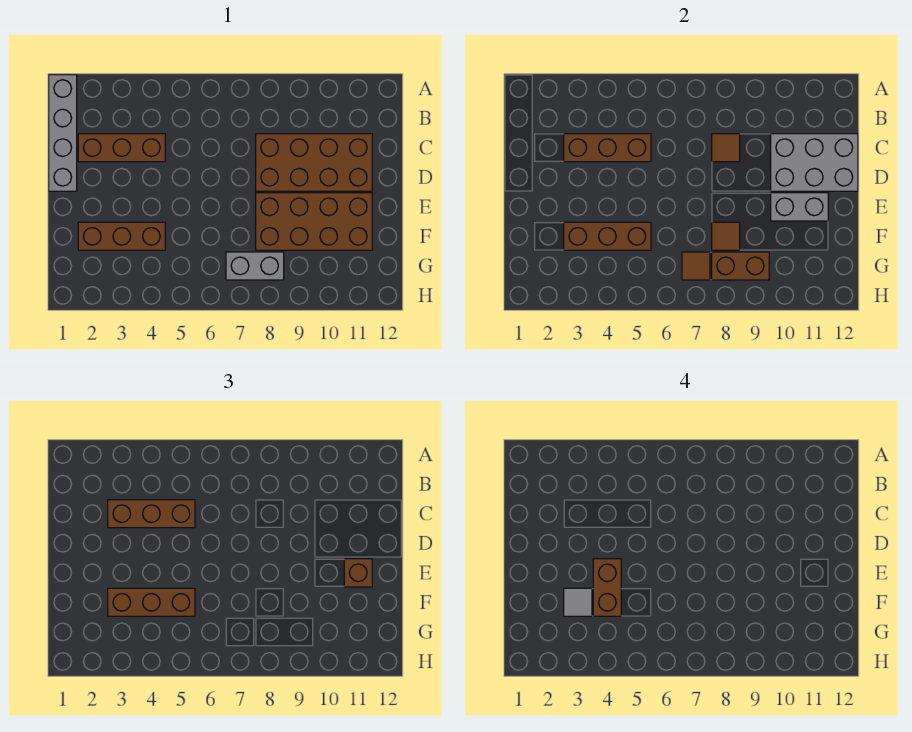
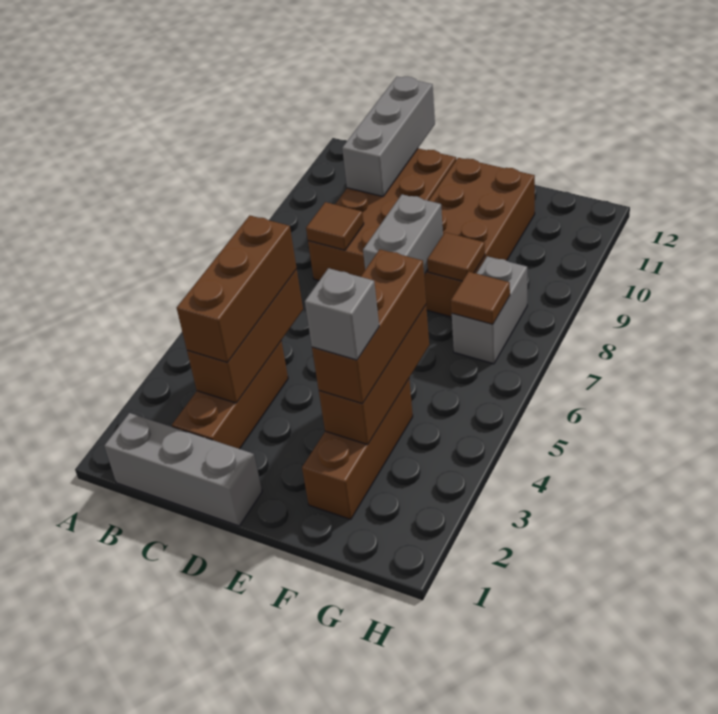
grey 1x4 brick [49,75,77,191] -> grey 1x3 brick [104,413,262,526]
grey 2x3 brick [771,134,858,191] -> grey 1x3 brick [342,77,435,197]
brown 1x2 brick [593,559,621,616] -> none
grey 1x2 brick [771,193,828,221] -> grey 1x2 brick moved to [363,194,443,274]
brown 1x1 brick [344,559,372,587] -> none
grey 1x1 tile [564,588,592,616] -> grey 1x1 brick [305,268,379,360]
brown 1x2 brick [712,252,769,280] -> none

